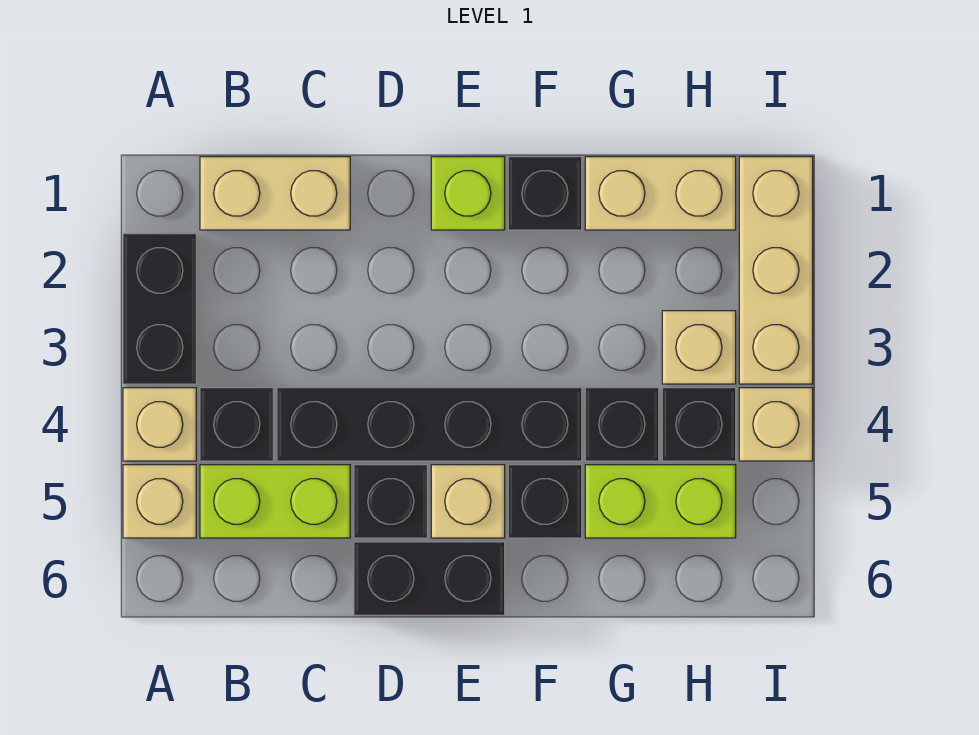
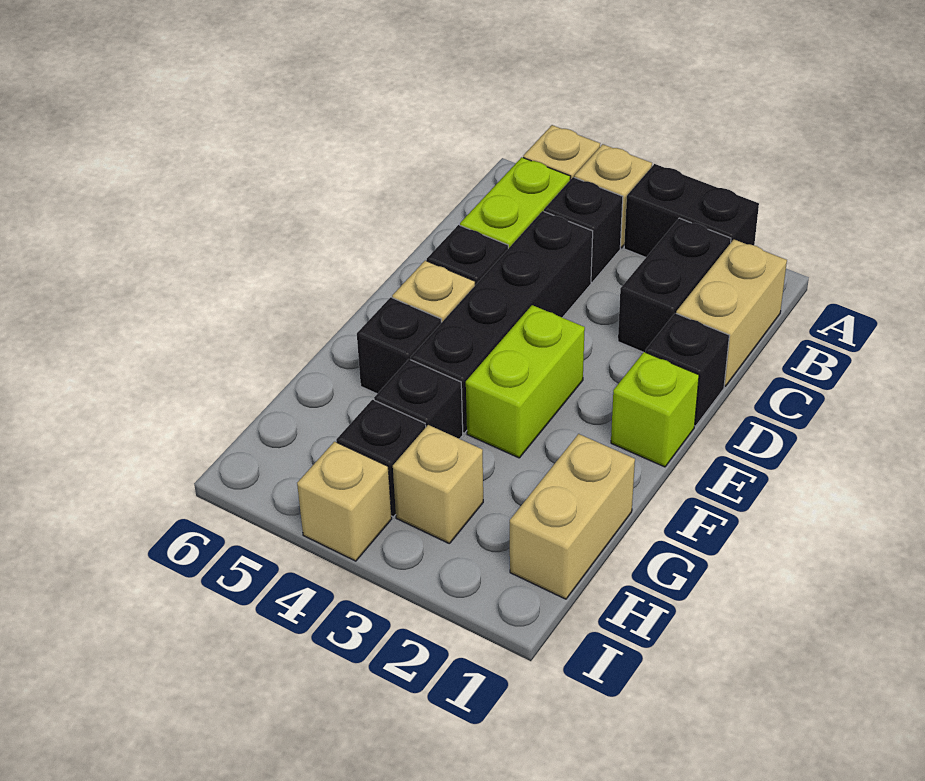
black 1x2 brick [354,542,505,615] -> black 1x2 brick moved to [618,218,731,352]
black 1x1 brick [508,157,582,230] -> black 1x1 brick moved to [645,313,729,426]
lime 1x2 brick [585,465,736,538] -> lime 1x2 brick moved to [466,305,585,458]
tan 1x3 brick [739,157,813,384] -> none

